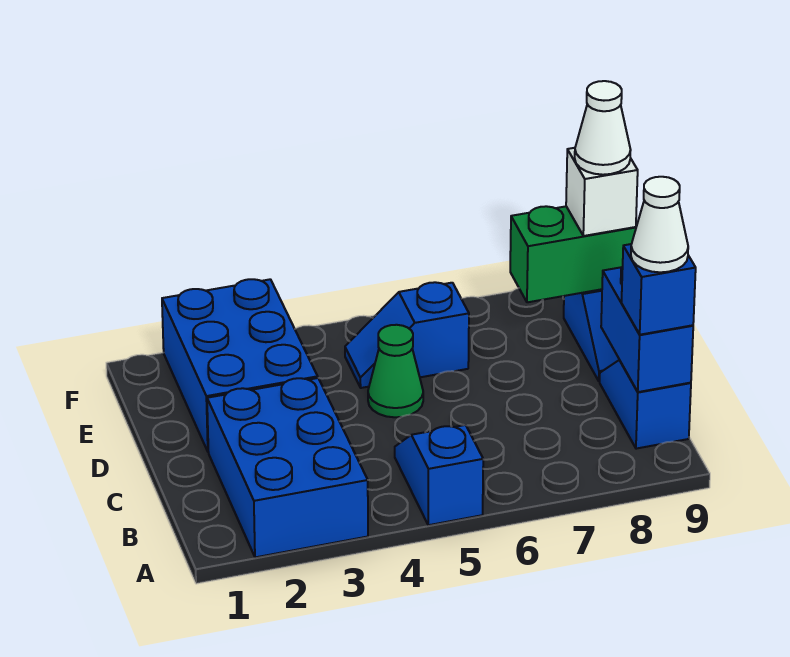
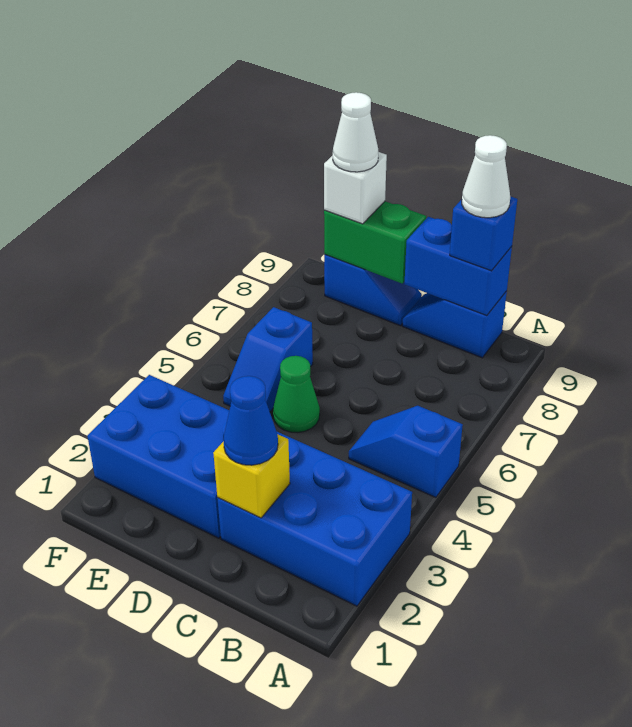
none -> yellow 1x1 brick [213,434,290,518]
none -> blue 1x1 cone [223,376,278,465]
green 1x2 brick [510,206,636,302] -> green 1x2 brick turned to [324,201,426,283]

